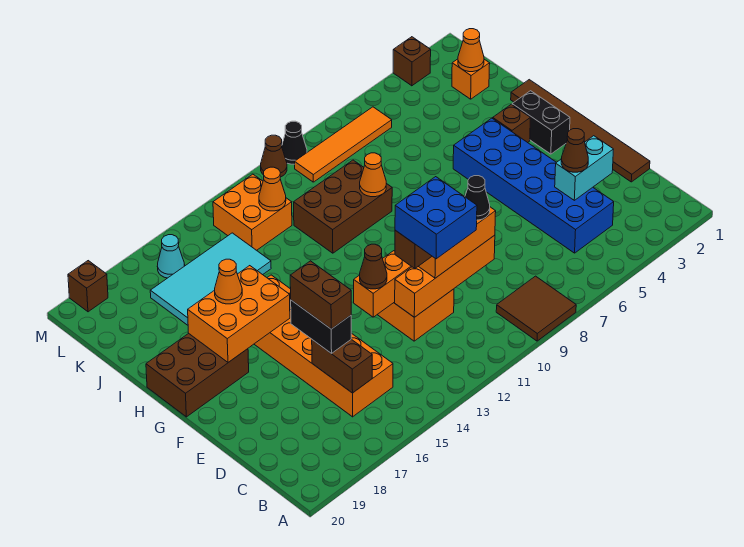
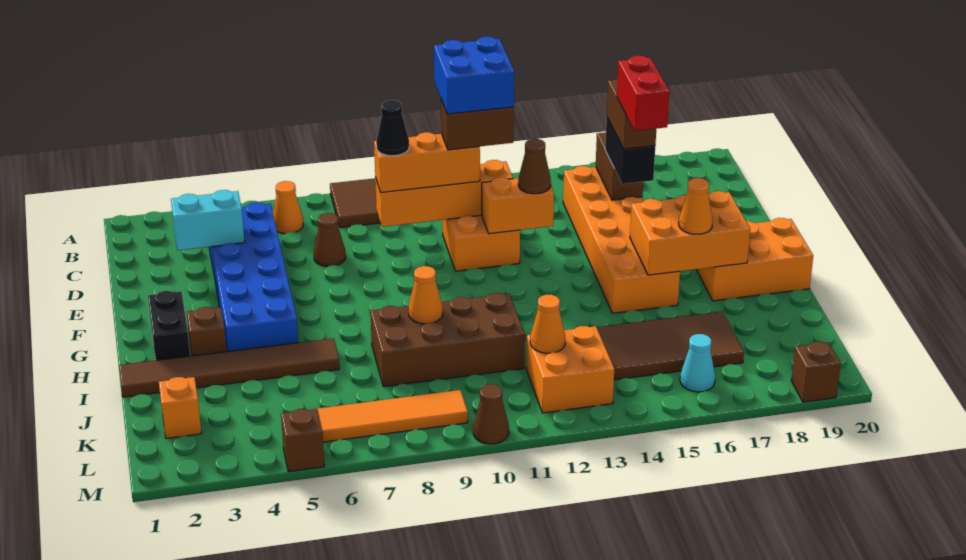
brown 1x6 tile [511,80,650,182] -> brown 1x6 tile turned to [119,338,340,397]
brown 1x1 cone [561,129,588,172] -> brown 1x1 cone moved to [314,213,346,267]
none -> red 1x2 brick [617,56,669,131]
brown 2x3 brick [146,334,249,417] -> orange 2x3 brick [696,218,813,301]
brown 2x3 brick [294,160,392,253] -> brown 2x4 brick [370,293,525,387]
cyan 2x4 tile [150,233,271,325] -> brown 2x4 tile [597,311,744,380]
orange 1x1 cone [458,29,484,72] -> orange 1x1 cone moved to [273,181,303,234]
brown 1x1 brick [393,37,431,86] -> brown 1x1 brick moved to [281,409,325,472]
black 1x1 cone [282,121,307,164] -> none

